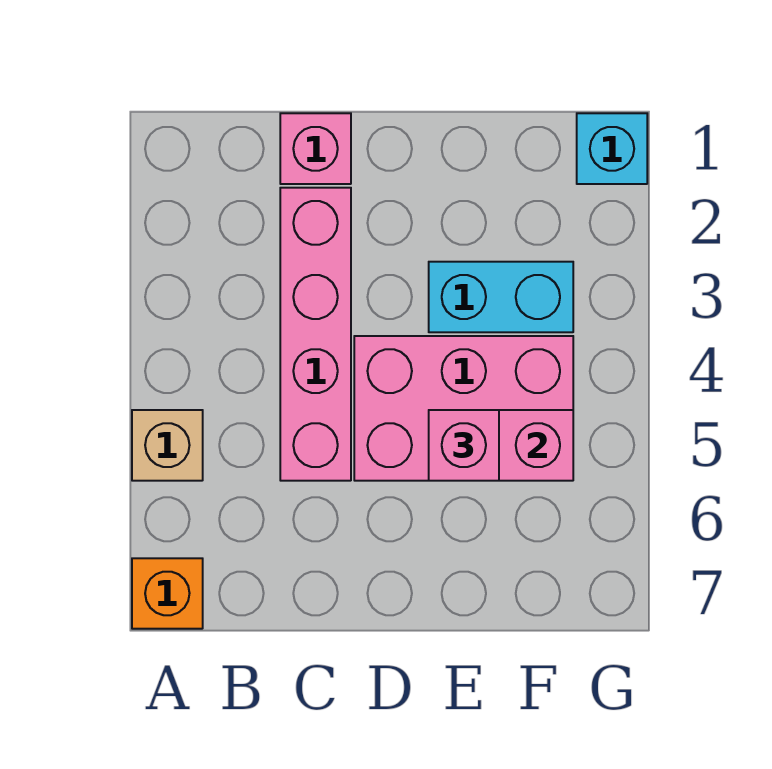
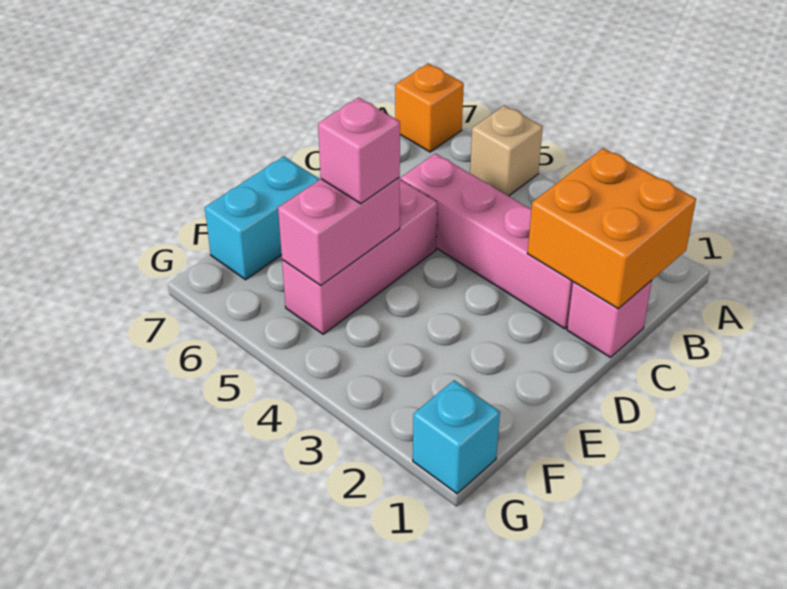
none -> orange 2x2 brick [527,148,696,309]
pink 2x3 brick [354,336,573,481] -> pink 1x3 brick [282,180,437,334]
cyan 1x2 brick [429,262,573,332] -> cyan 1x2 brick moved to [205,157,320,280]

